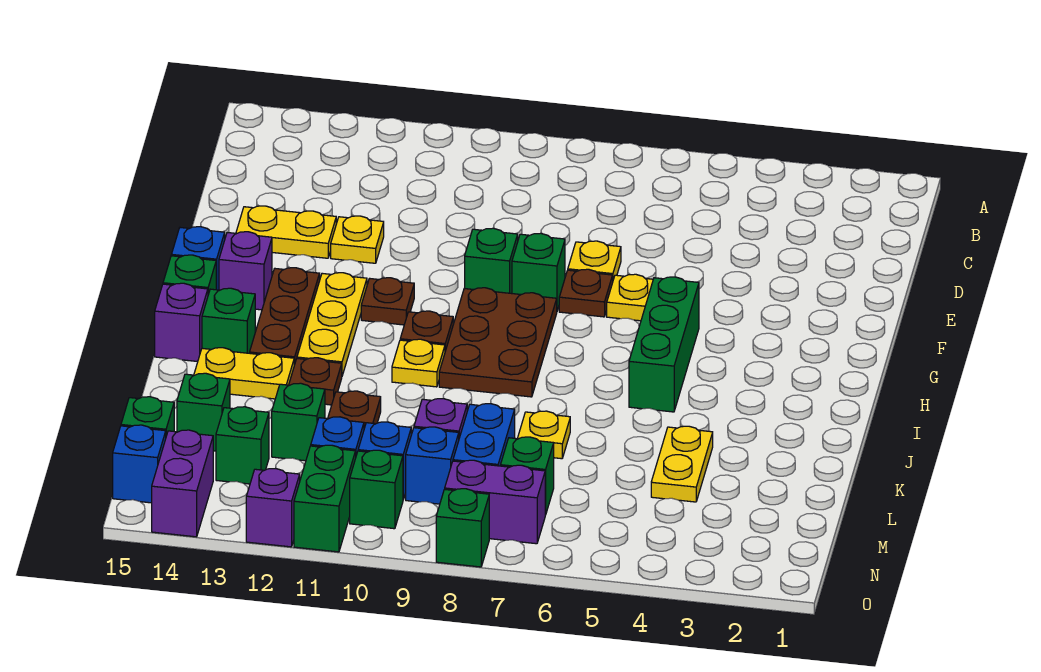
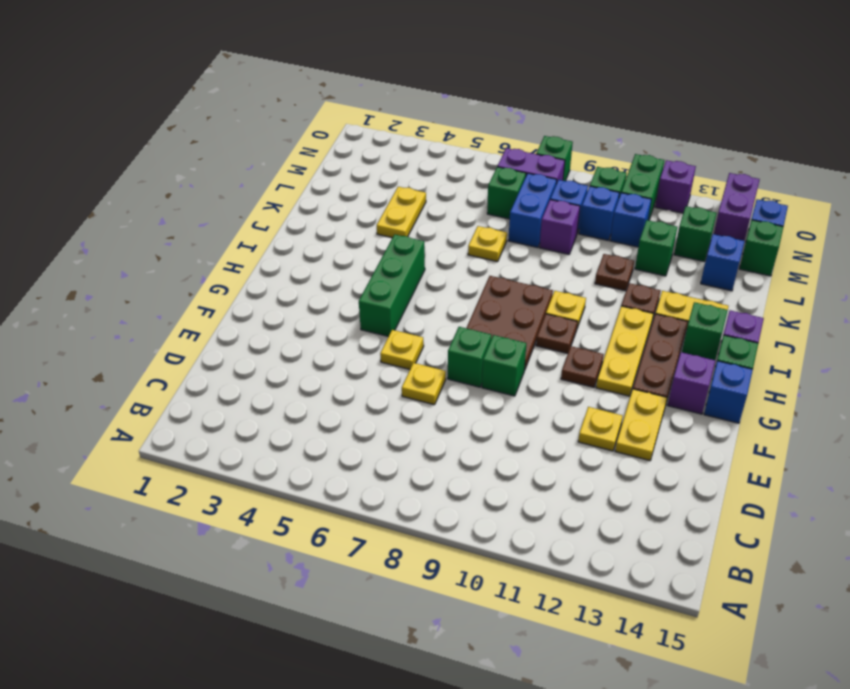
yellow 1x2 plate [236,206,336,258] -> yellow 1x2 plate turned to [615,389,667,461]
brown 1x1 plate [559,269,613,317] -> none
green 1x1 brick [177,373,230,451] -> blue 1x1 brick [701,234,745,291]

